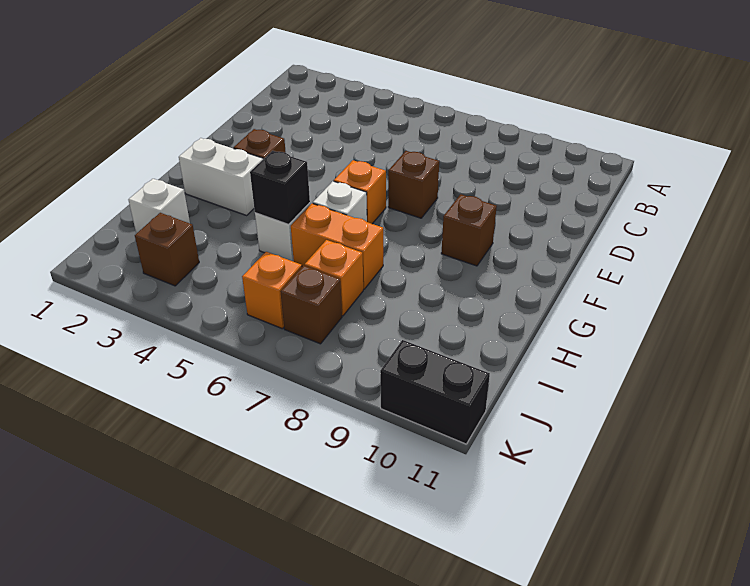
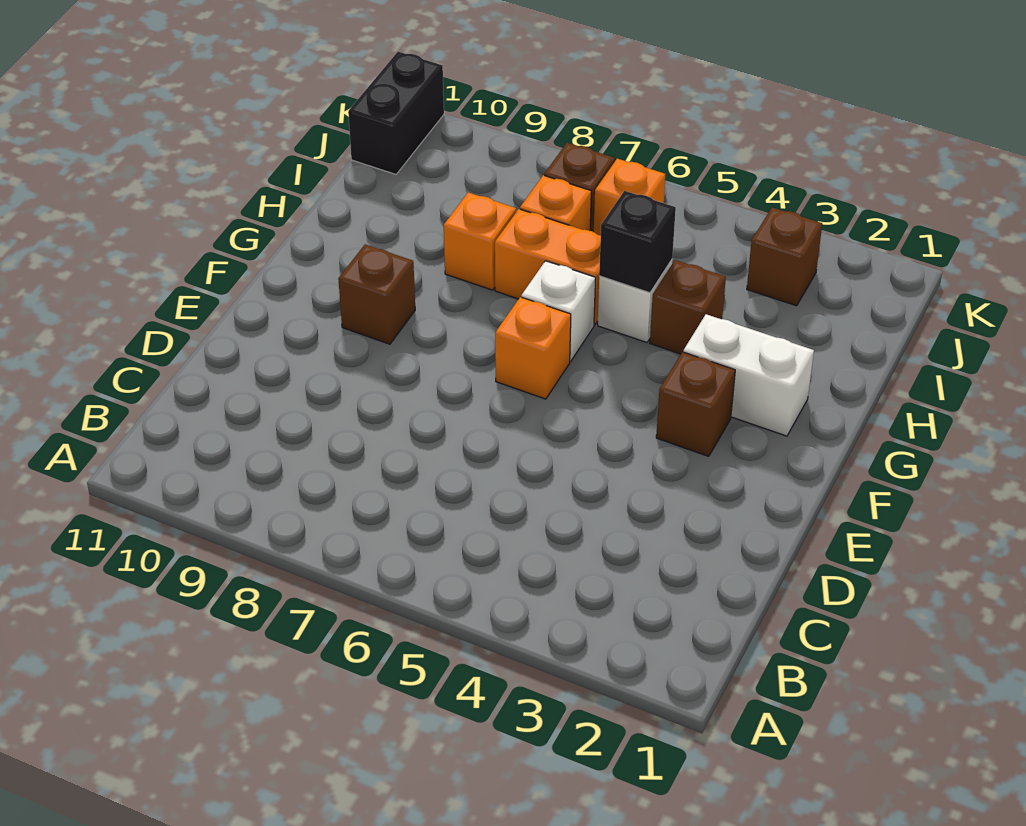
brown 1x1 brick [388,151,439,218] -> brown 1x1 brick moved to [650,260,726,354]
none -> orange 1x1 brick [444,192,516,290]
white 1x1 brick [129,179,190,234] -> none
black 1x2 brick [380,340,490,444] -> black 1x2 brick turned to [348,52,444,174]

